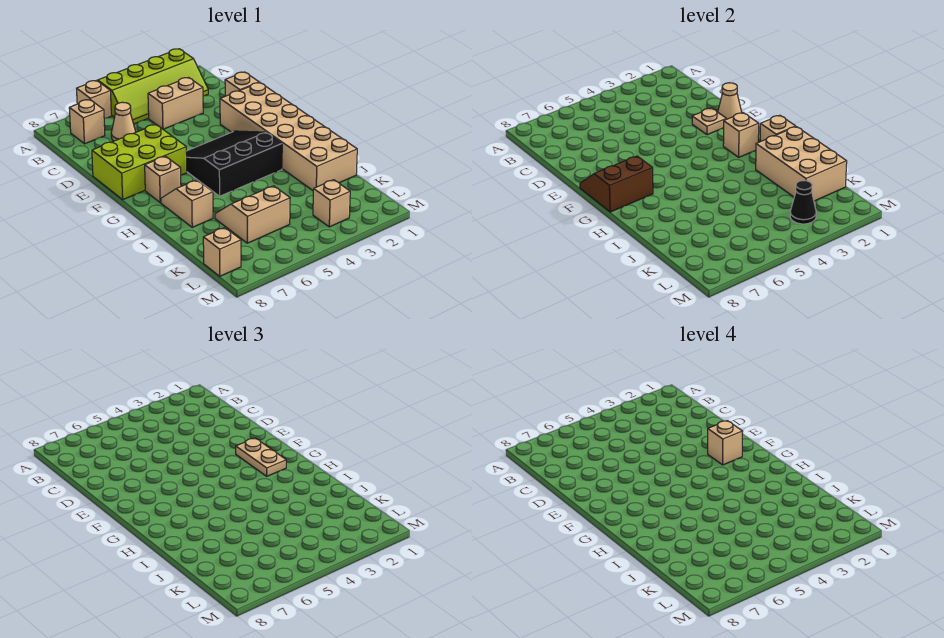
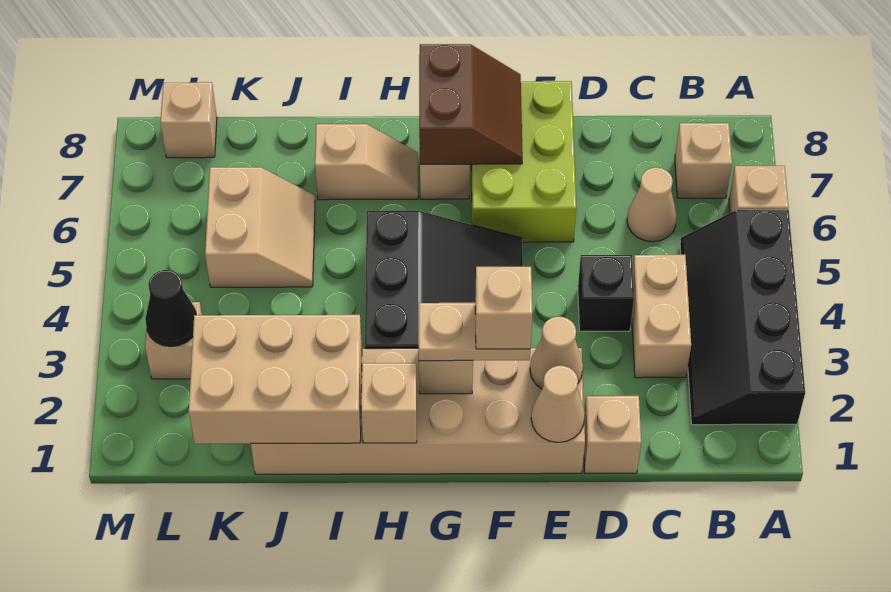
lime 2x4 slope [98,49,208,124] -> black 2x4 slope [680,210,805,425]
none -> black 1x1 brick [578,255,634,331]
tan 1x1 plate [692,108,726,135] -> tan 1x1 cone [530,317,583,389]

